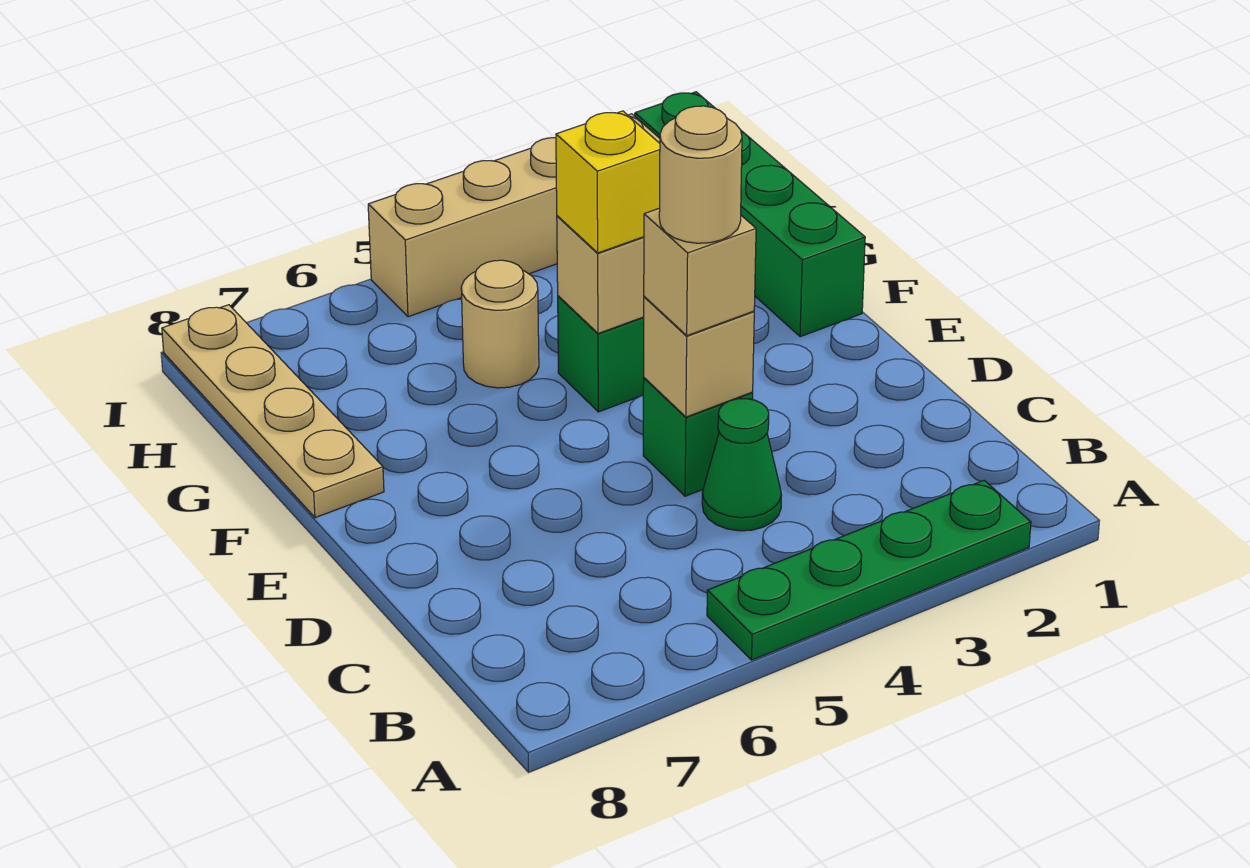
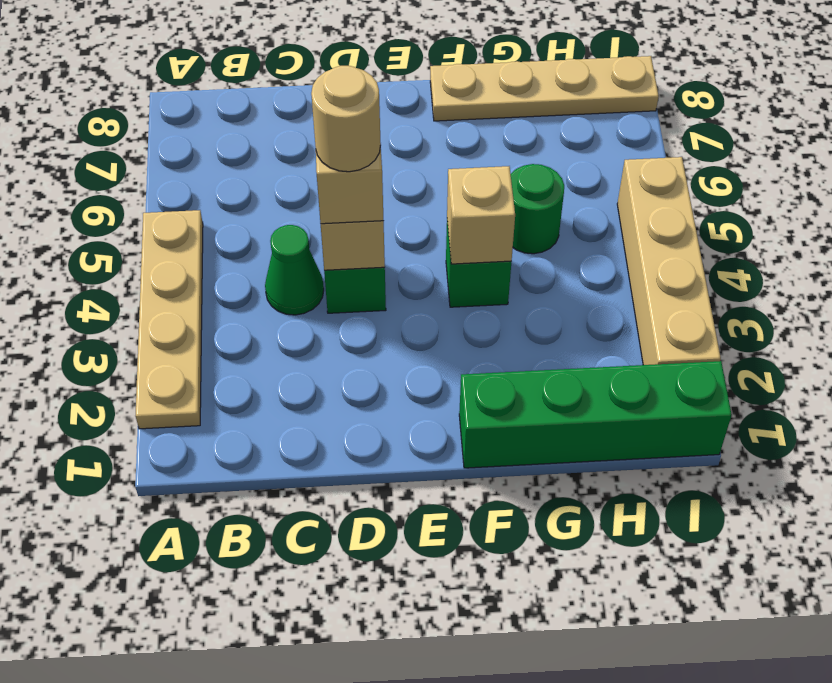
green 1x4 plate [707,480,1031,660] -> tan 1x4 plate [135,210,203,429]
yellow 1x1 brick [556,111,660,253] -> none
tan 1x1 round brick [461,260,539,388] -> green 1x1 round brick [511,164,564,254]

